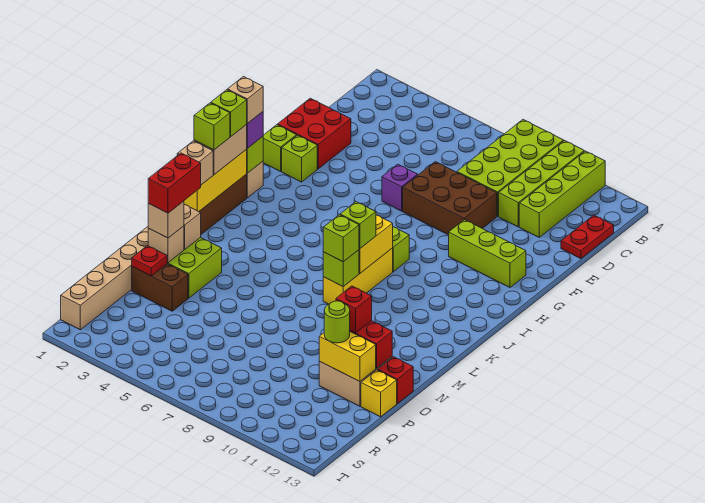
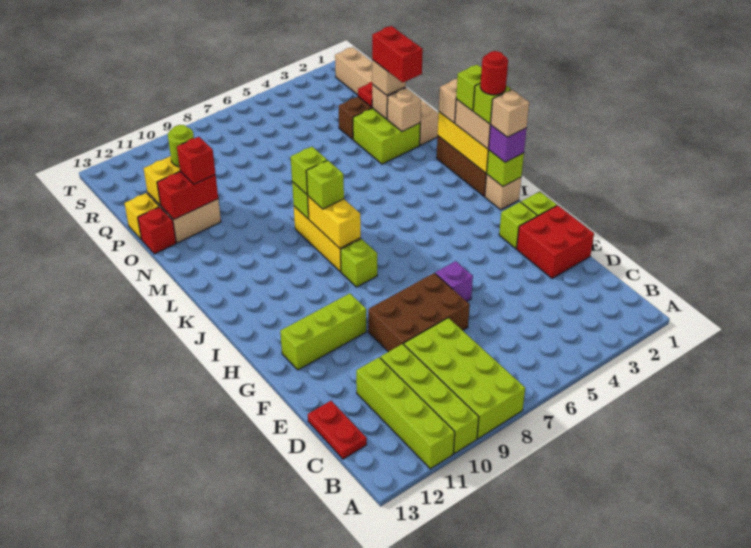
none -> red 1x1 round brick [480,51,508,95]

